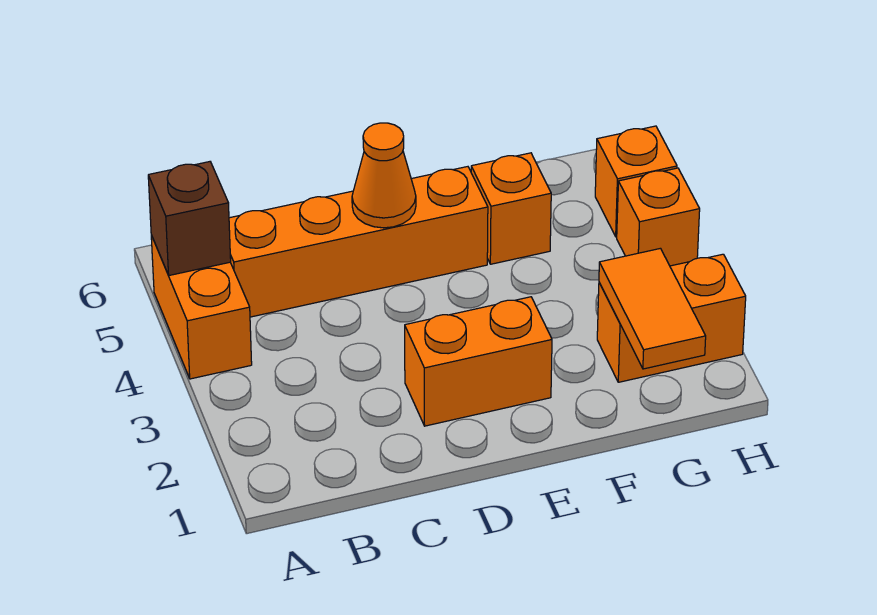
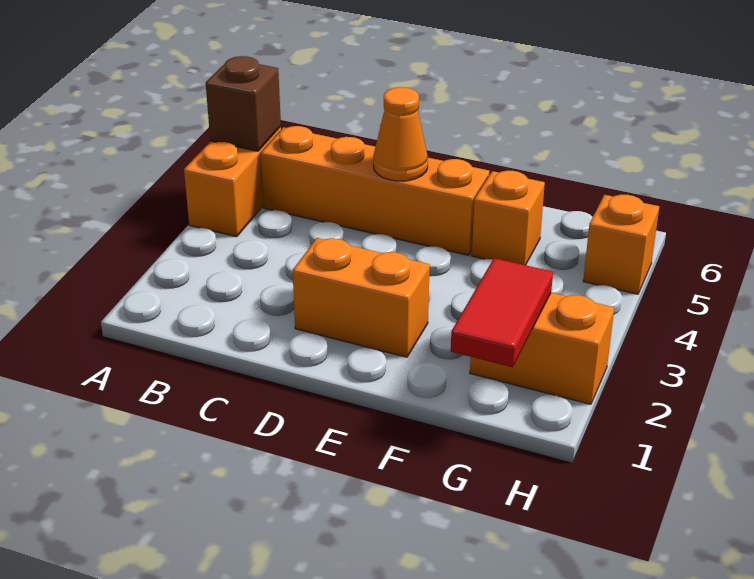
orange 1x2 tile [599,248,706,369] -> red 1x2 tile [451,258,553,367]
orange 1x1 brick [617,168,700,266] -> none

